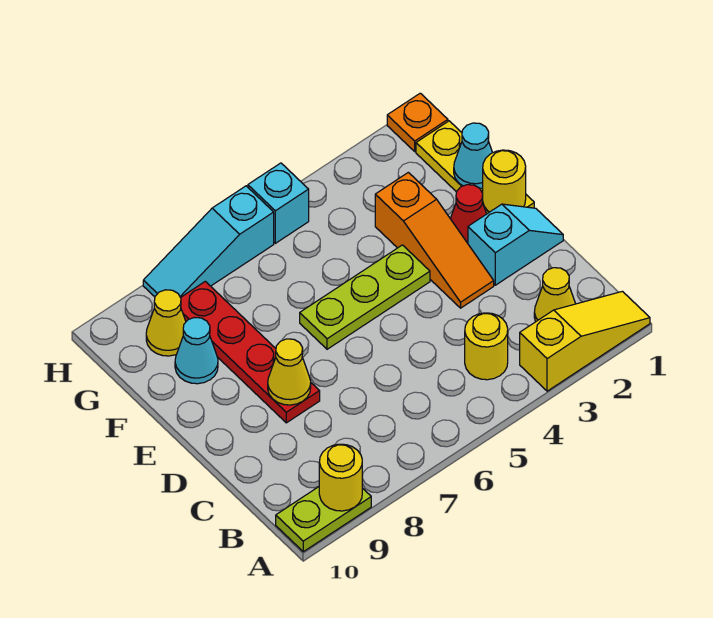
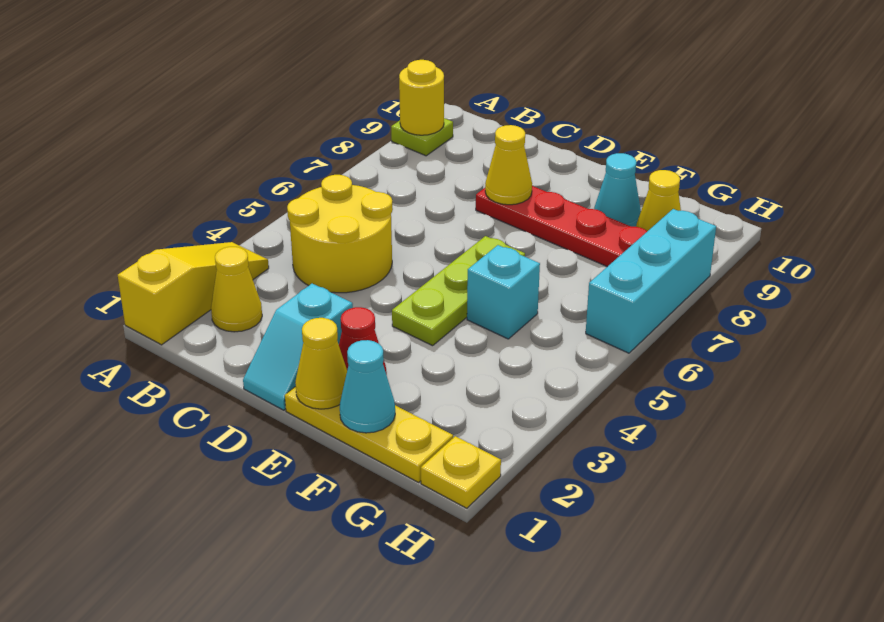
yellow 1x3 slope [520,291,650,391] -> yellow 1x3 slope turned to [118,242,269,345]
lime 1x2 plate [276,487,371,552] -> lime 1x1 plate [391,118,453,156]
yellow 1x1 round brick [465,313,508,380] -> yellow 2x2 round brick [287,175,393,293]
orange 1x3 slope [375,172,494,308] -> none
yellow 1x1 round brick [483,150,526,212] -> yellow 1x1 cone [295,318,347,409]
orange 1x1 plate [387,93,448,151] -> yellow 1x1 plate [421,436,501,508]
cyan 1x1 brick [248,163,309,243] -> cyan 1x1 brick moved to [467,245,540,339]
cyan 1x3 slope [143,186,274,297] -> cyan 1x3 brick [586,209,716,353]

